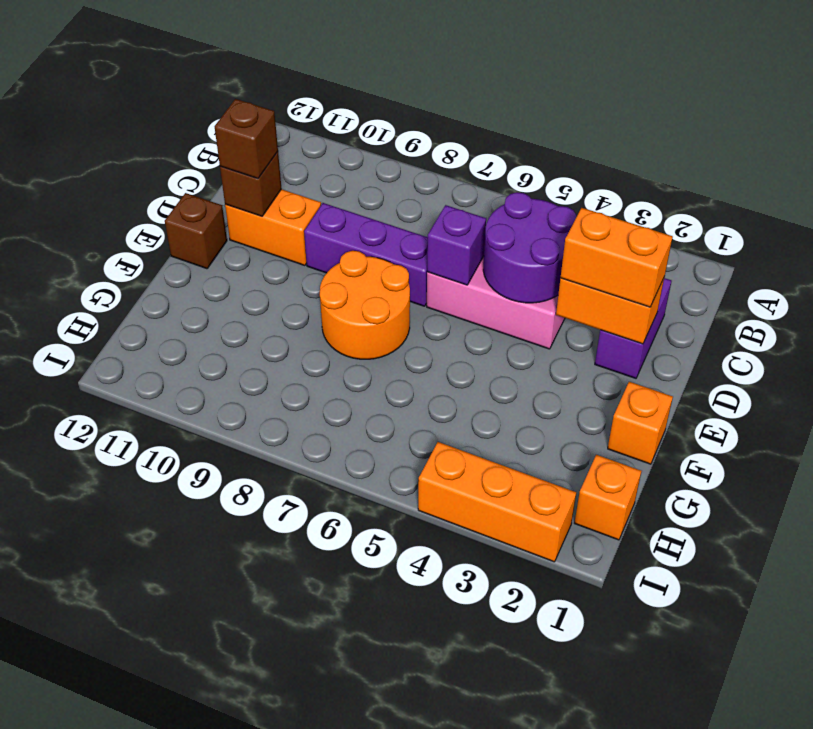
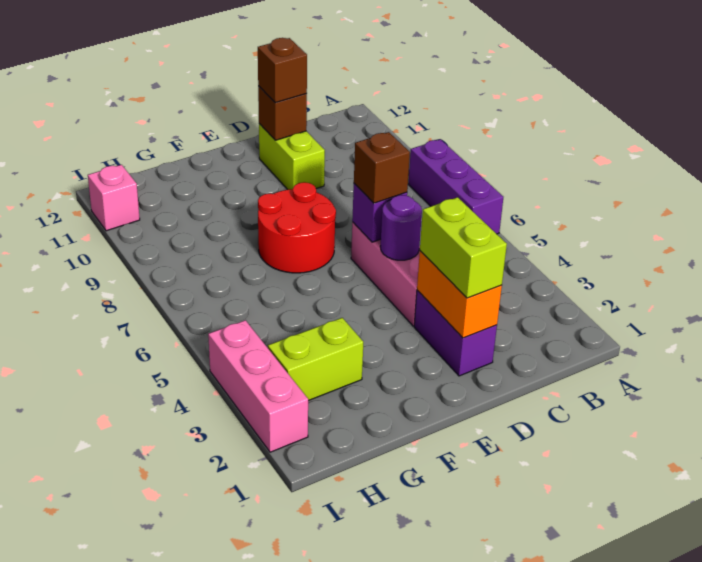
purple 1x2 brick [595,278,671,378] -> purple 1x2 brick turned to [414,290,497,376]
purple 2x2 round brick [483,192,576,303] -> purple 1x1 round brick [380,195,422,260]
orange 1x2 brick [561,208,673,307] -> lime 1x2 brick [420,197,507,298]
purple 1x3 brick [304,203,428,306] -> purple 1x3 brick moved to [409,139,503,234]
orange 1x2 brick [225,189,321,266] -> lime 1x2 brick [259,124,325,190]
orange 2x2 round brick [320,251,410,359] -> red 2x2 round brick [258,182,336,273]
brown 1x1 brick [165,193,227,269] -> brown 1x1 brick moved to [354,132,410,203]
orange 1x1 brick [608,382,673,464] -> none
none -> lime 1x2 brick [268,318,363,401]
orange 1x1 brick [575,455,641,540] -> none
orange 1x3 brick [418,442,576,562] -> pink 1x3 brick [208,320,308,452]
none -> pink 1x1 brick [88,165,140,231]

